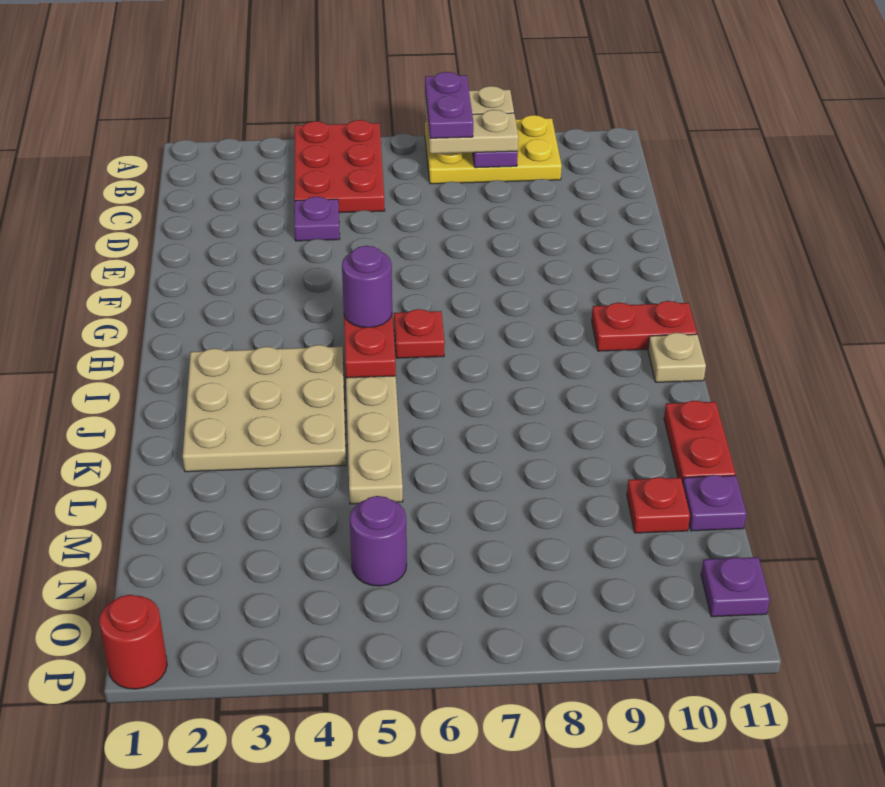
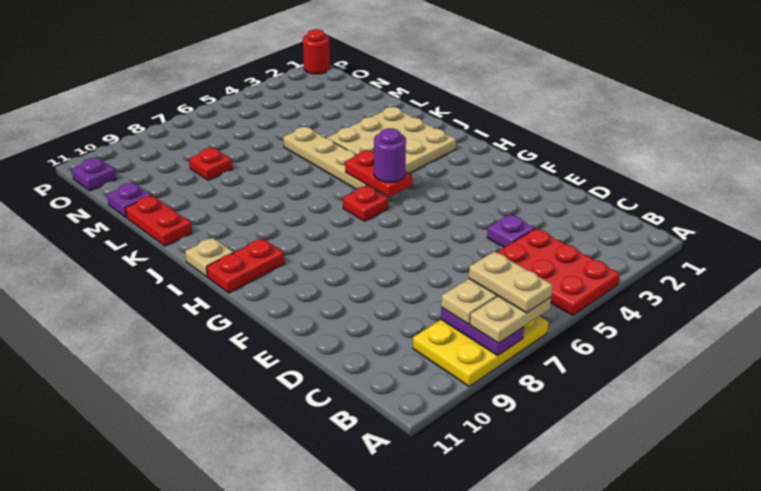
purple 1x2 plate [425,72,473,138] -> tan 1x2 plate [469,251,553,313]
red 1x1 plate [627,477,690,533] -> red 1x1 plate moved to [189,148,233,180]
purple 1x1 round brick [350,496,407,586] -> none

